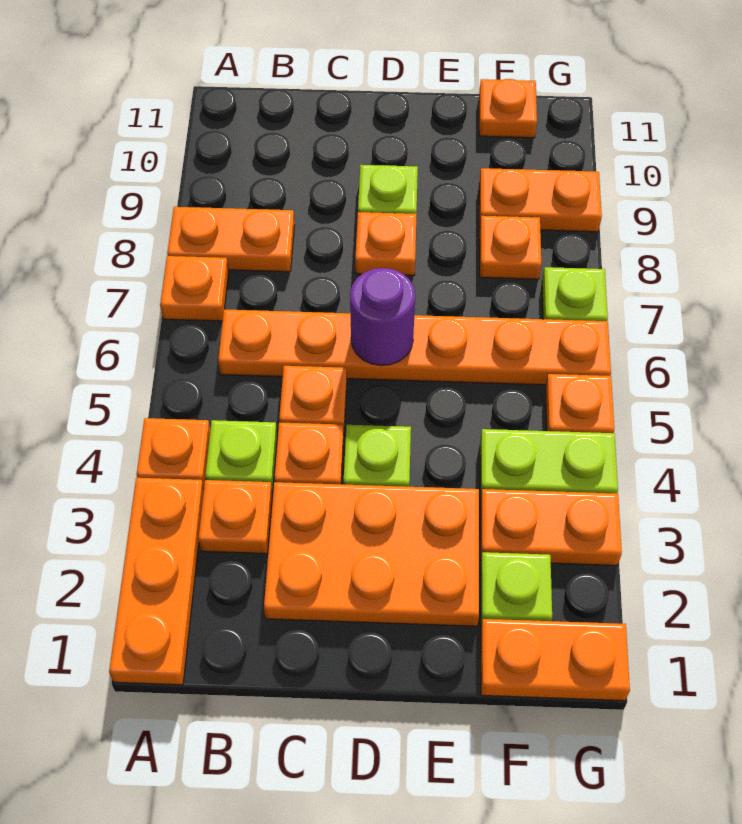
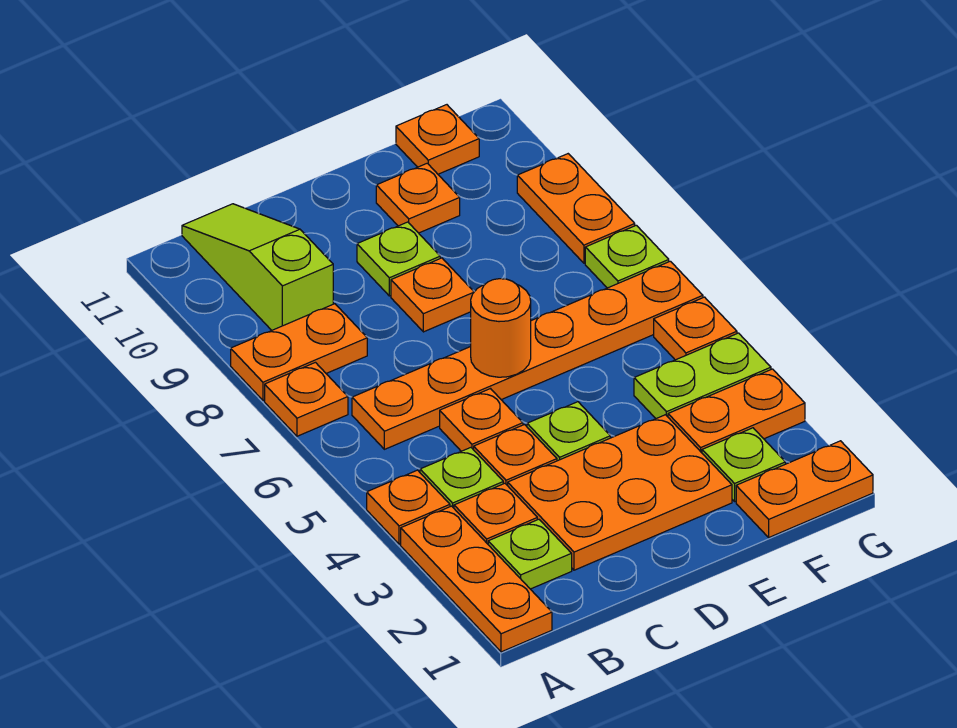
none -> lime 1x1 plate [488,519,572,589]
none -> lime 1x3 slope [182,204,333,330]
purple 1x1 round brick [350,268,415,366] -> orange 1x1 round brick [471,279,531,377]
orange 1x1 plate [480,216,541,279] -> orange 1x1 plate moved to [376,163,460,233]
orange 1x2 plate [479,168,602,232] -> orange 1x2 plate turned to [517,154,635,263]

